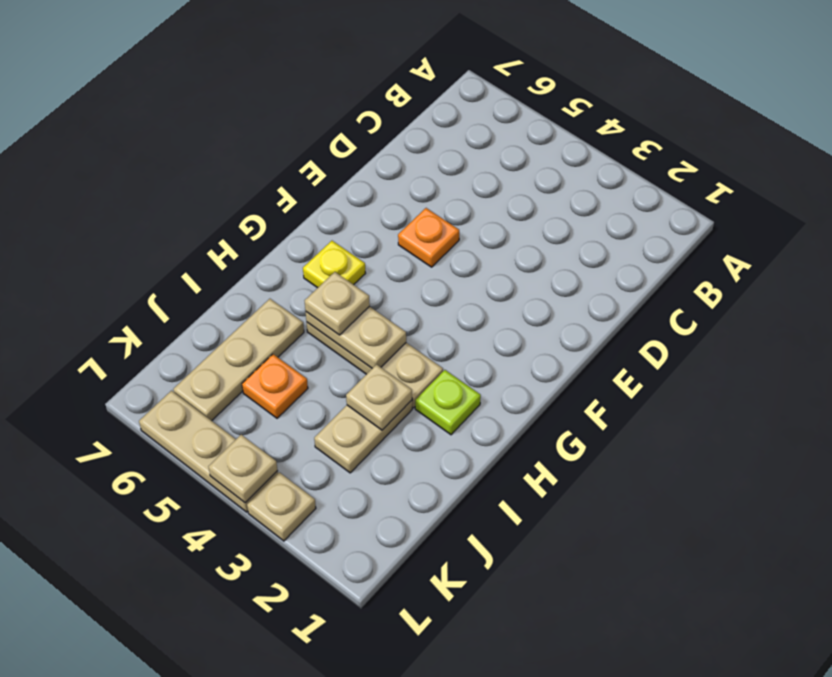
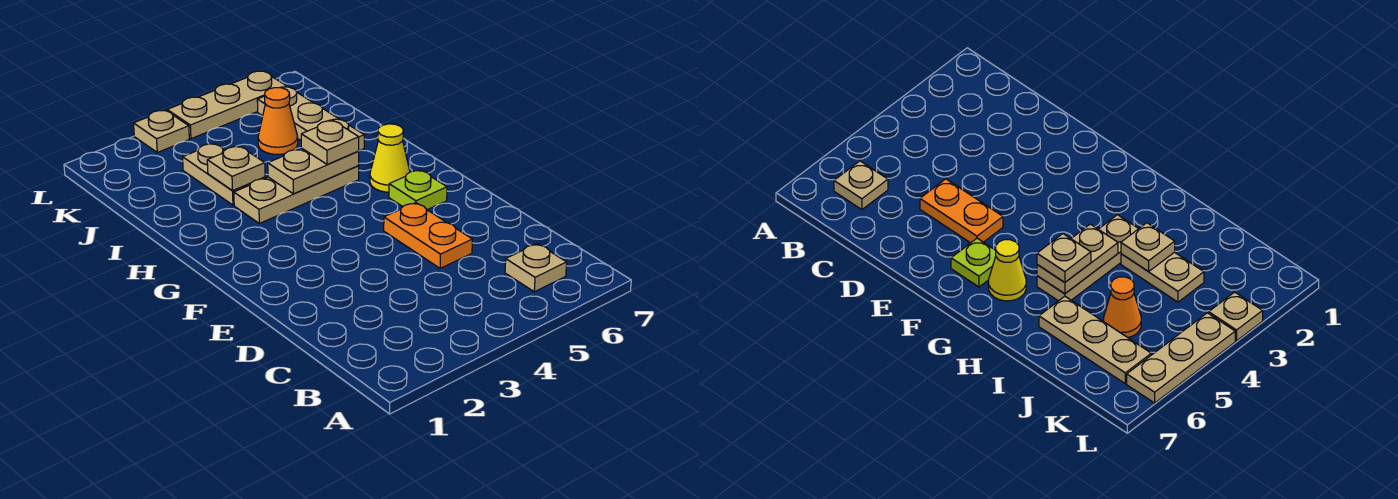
orange 1x1 plate [398,208,459,267] -> orange 1x2 plate [384,203,472,268]
yellow 1x1 plate [303,241,366,288] -> yellow 1x1 cone [370,124,410,192]
lime 1x1 plate [415,370,481,435] -> lime 1x1 plate moved to [389,170,447,210]
orange 1x1 plate [242,354,308,418] -> orange 1x1 cone [258,88,298,154]
tan 1x1 plate [208,435,278,503] -> tan 1x1 plate moved to [505,244,567,292]

